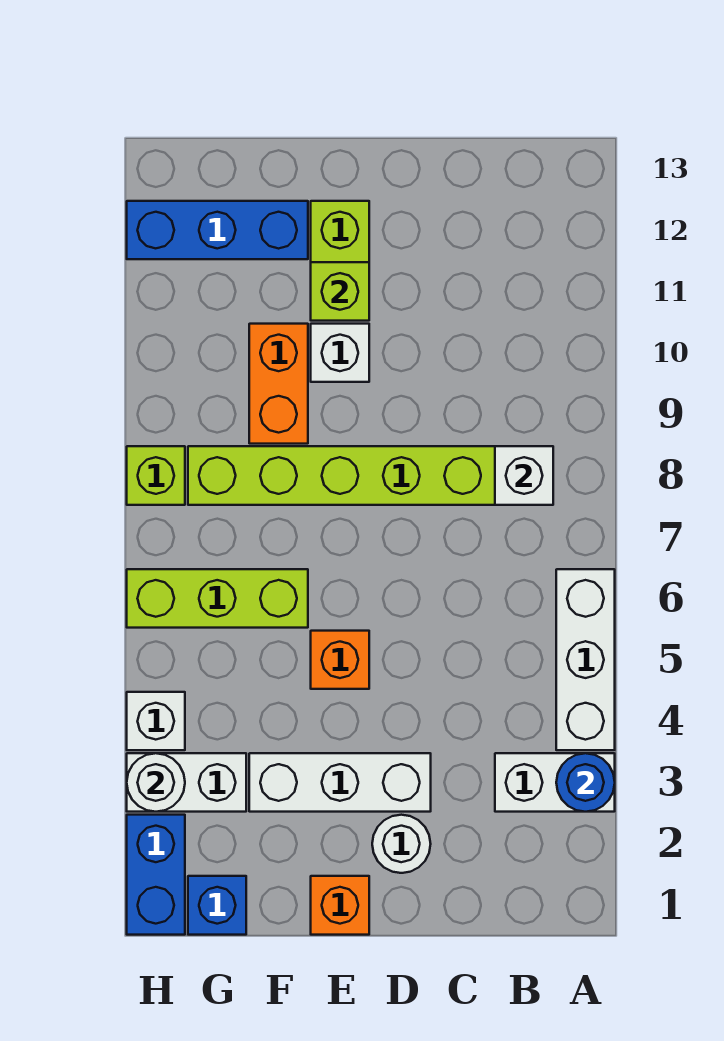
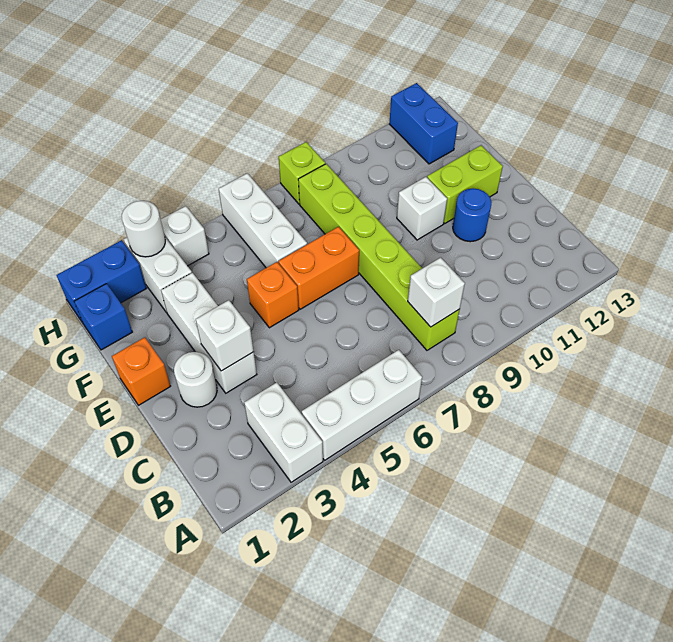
blue 1x1 round brick [556,753,615,812] -> blue 1x1 round brick moved to [453,189,492,242]
none -> white 1x1 brick [196,300,254,371]
lime 1x1 brick [311,262,369,321] -> none
lime 1x3 brick [127,569,308,628] -> white 1x3 brick [219,173,307,268]
orange 1x2 brick [249,324,308,444] -> orange 1x2 brick moved to [279,227,359,309]
blue 1x3 brick [127,201,308,259] -> blue 1x2 brick [389,83,458,164]

